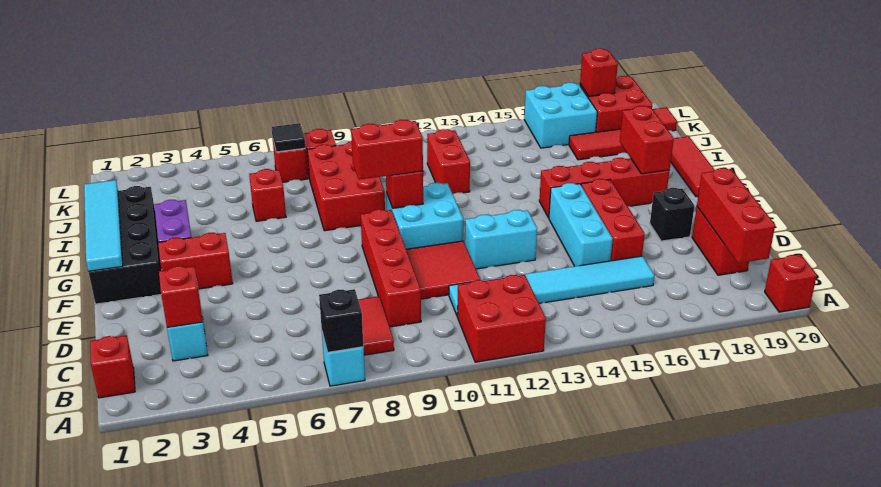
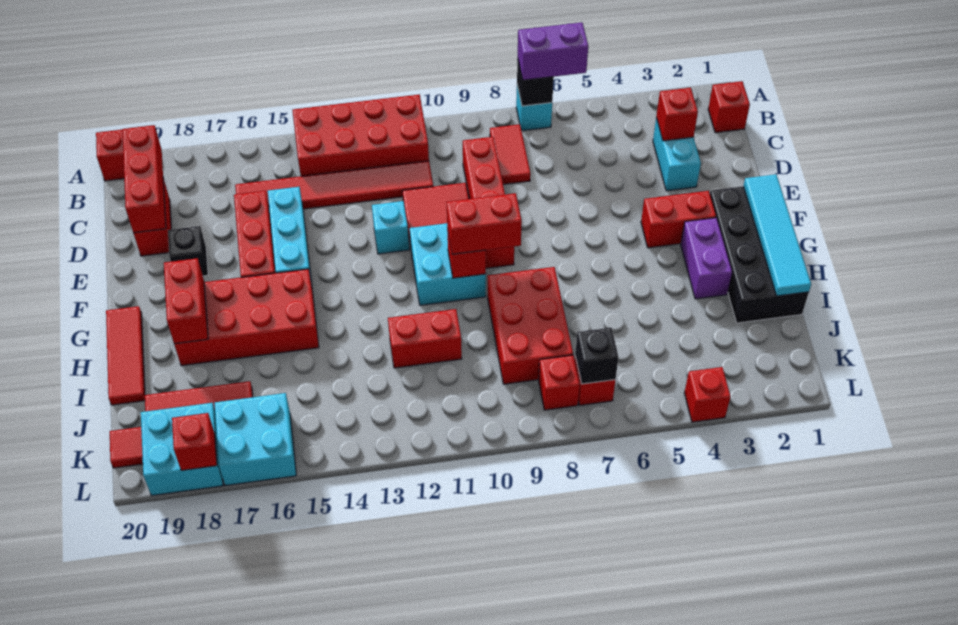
none -> purple 1x2 brick [518,23,588,80]
red 2x2 brick [457,275,546,362] -> red 2x4 brick [293,95,429,176]
cyan 1x6 tile [449,256,655,315] -> red 1x6 tile [235,161,433,209]
cyan 1x2 brick [465,210,537,269] -> cyan 1x1 brick [372,201,409,254]
red 1x4 brick [539,158,670,218] -> red 2x4 brick [174,269,319,366]
red 1x1 brick [249,169,286,221] -> red 1x1 brick moved to [684,367,731,422]
red 1x2 brick [427,129,470,194] -> red 1x2 brick turned to [388,309,462,368]
black 1x1 tile [272,123,305,152] -> black 1x1 brick [575,328,619,384]
red 2x2 brick [580,76,652,132] -> cyan 2x2 brick [141,403,223,496]

